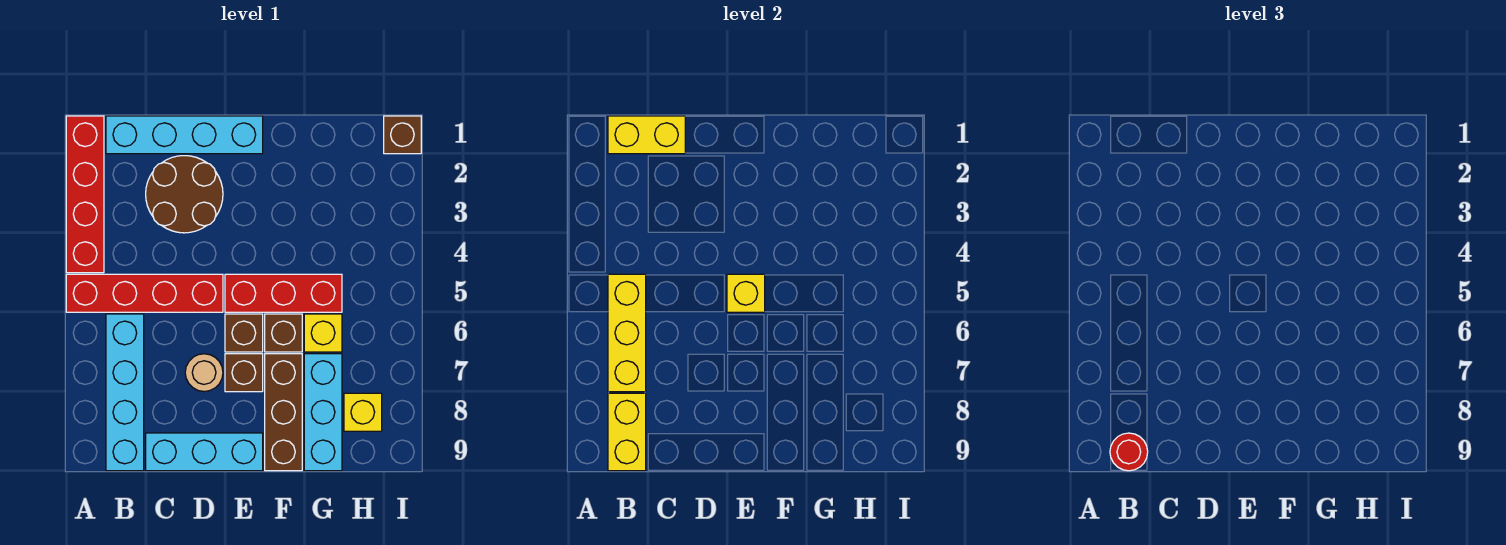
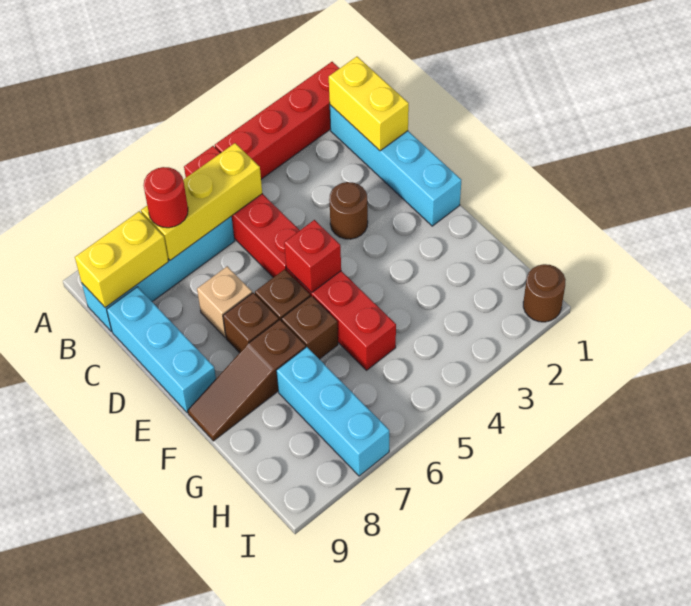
red 1x1 round brick [1110,433,1148,471] -> red 1x1 round brick moved to [144,167,188,228]
brown 2x2 round brick [146,156,223,233] -> brown 1x1 round brick [329,182,368,239]
tan 1x1 round brick [185,354,223,391] -> tan 1x1 brick [197,266,252,337]
yellow 1x1 brick [727,274,765,312] -> red 1x1 brick [284,220,341,293]
brown 1x3 brick [265,354,302,471] -> brown 1x3 slope [188,320,306,441]
yellow 1x1 brick [304,314,342,352] -> none
cyan 1x3 brick [304,354,342,471] -> cyan 1x3 brick turned to [276,347,389,476]
yellow 1x1 brick [344,393,382,431] -> none
brown 1x1 brick [384,116,421,154] -> brown 1x1 round brick [523,264,566,322]

